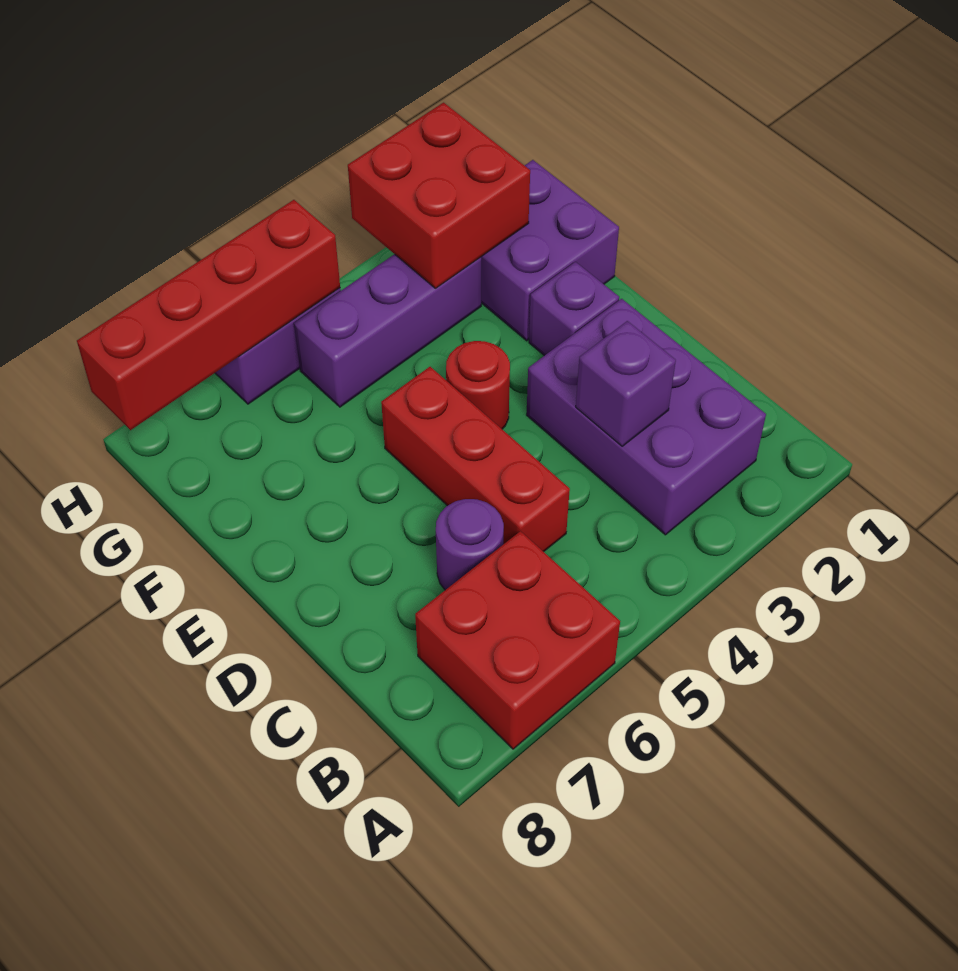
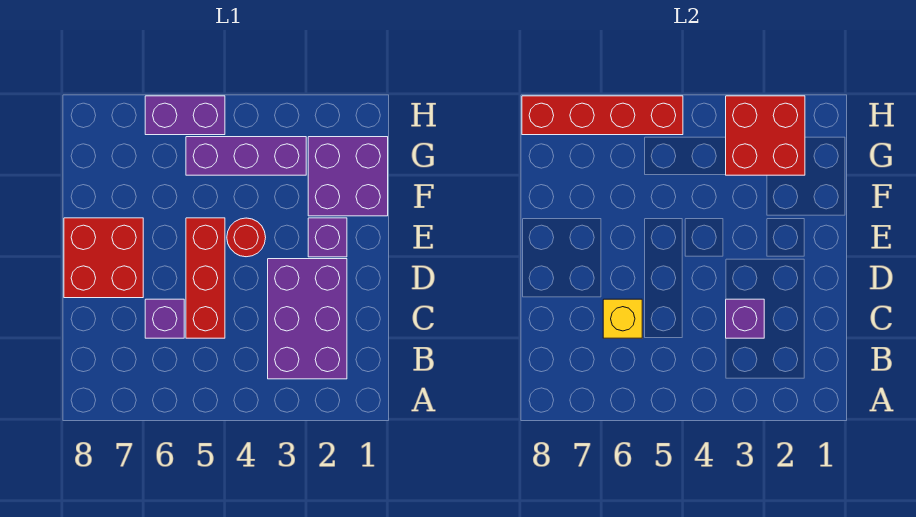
red 2x2 brick [415,531,620,749] -> red 2x2 brick moved to [64,218,143,298]
purple 1x1 round brick [436,499,504,590] -> purple 1x1 brick [145,299,184,338]
none -> yellow 1x1 brick [603,299,642,338]

